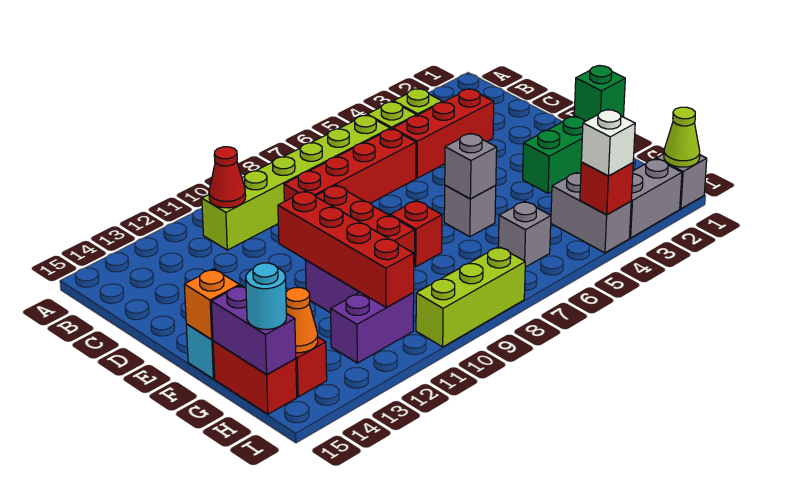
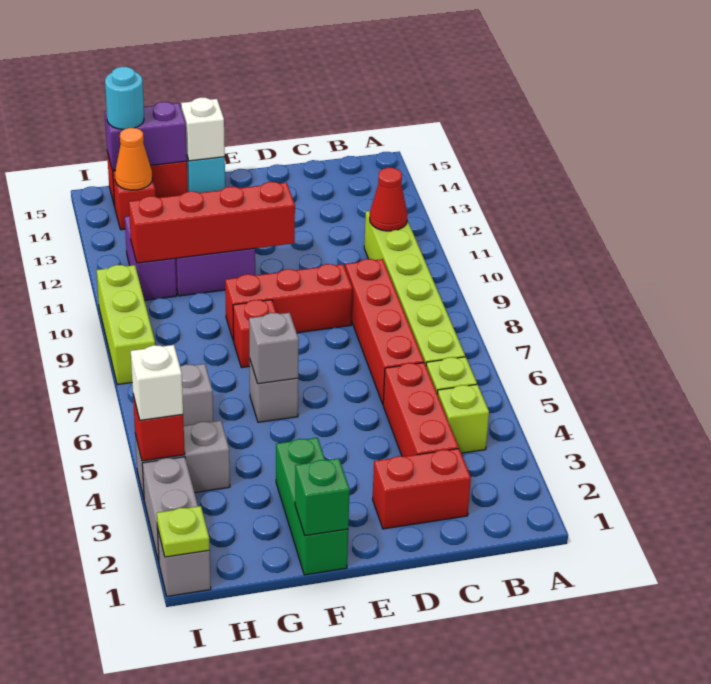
none -> red 1x2 brick [373,449,471,529]
orange 1x1 brick [184,269,239,340] -> white 1x1 brick [181,98,225,161]
lime 1x1 cone [664,107,700,167] -> lime 1x1 plate [157,506,210,557]

